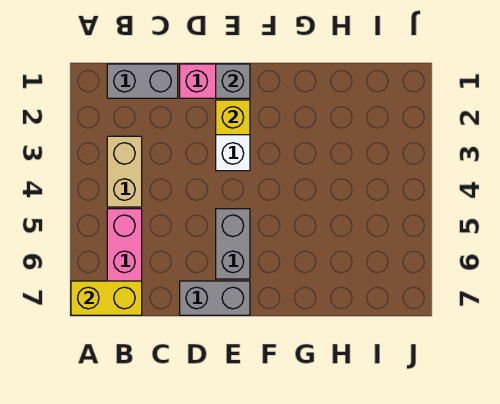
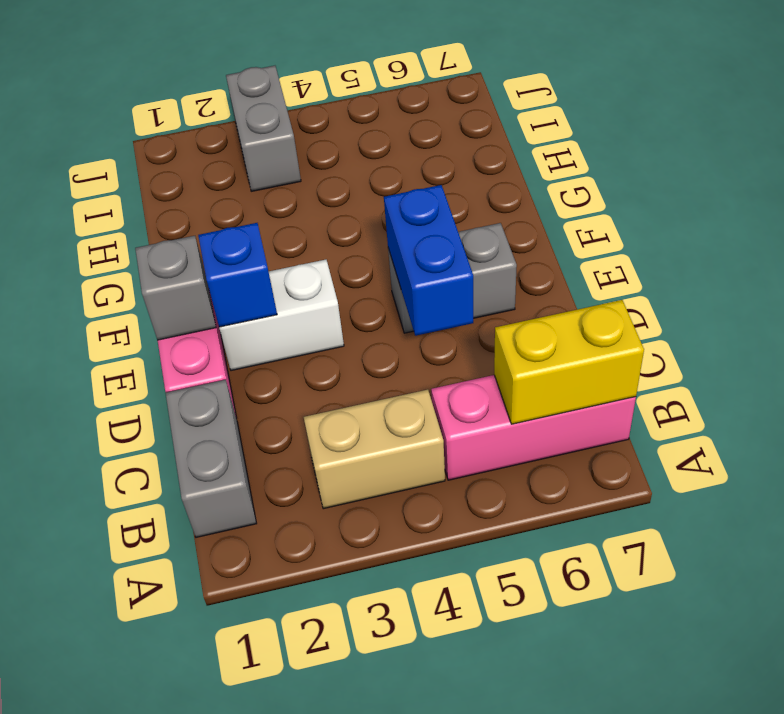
yellow 1x2 brick [71,281,142,315] -> yellow 1x2 brick turned to [494,300,644,424]
none -> blue 1x2 brick [384,185,473,336]
grey 1x2 brick [180,281,250,315] -> grey 1x2 brick moved to [226,66,301,191]
yellow 1x1 brick [216,100,250,135] -> blue 1x1 brick [198,223,277,327]

